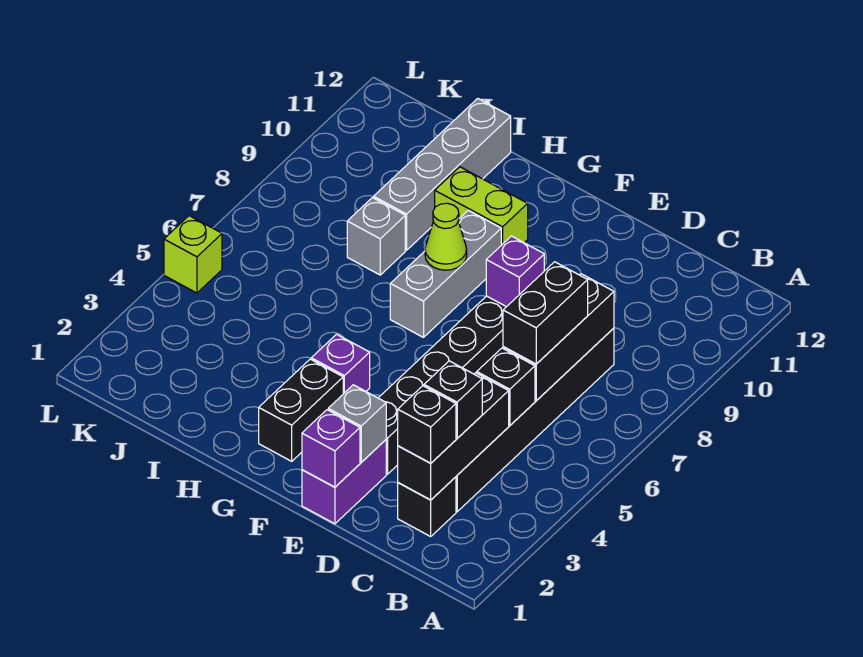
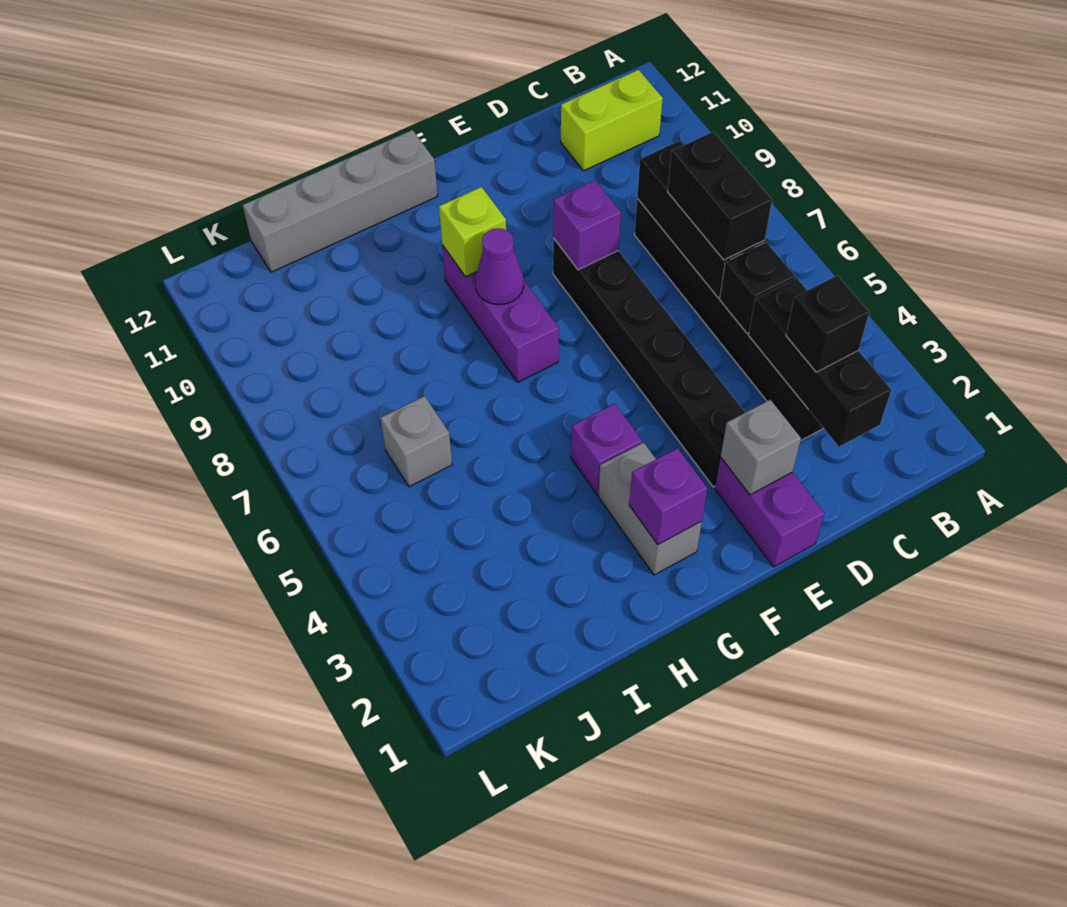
black 1x1 brick [398,477,456,536] -> none
black 1x1 brick [398,386,456,463] -> none
purple 1x1 brick [302,410,360,487] -> purple 1x1 brick moved to [629,448,707,545]
black 1x2 brick [259,359,343,461] -> grey 1x2 brick [598,443,702,575]
grey 1x3 brick [390,210,501,337] -> purple 1x3 brick [442,245,559,382]
lime 1x1 cone [425,203,467,270] -> purple 1x1 cone [475,228,524,305]
lime 1x2 brick [435,167,528,245] -> lime 1x2 brick moved to [561,70,663,171]
grey 1x1 brick [347,198,405,275] -> grey 1x1 brick moved to [380,396,452,487]
grey 1x4 brick [374,99,511,250] -> grey 1x4 brick turned to [243,130,438,272]
lime 1x1 brick [164,216,222,293] -> lime 1x1 brick moved to [439,187,506,277]

